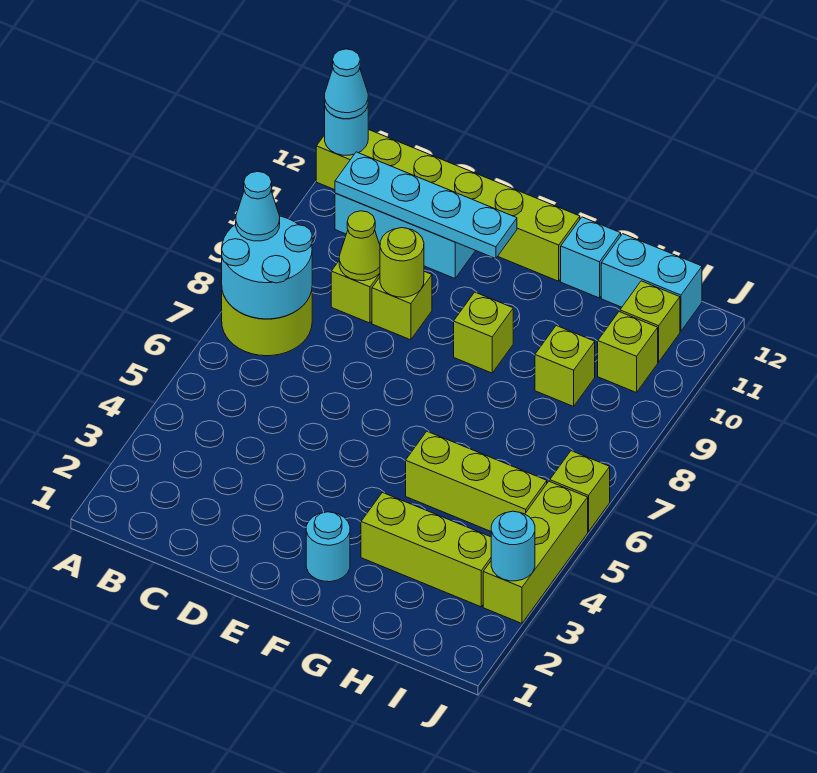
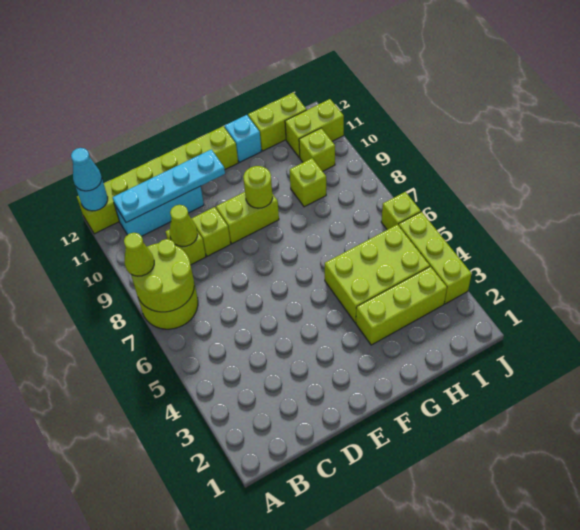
cyan 2x2 round brick [222,216,312,319] -> lime 2x2 round brick [131,239,194,312]
cyan 1x1 cone [236,172,280,241] -> lime 1x1 cone [124,233,154,276]
lime 1x1 round brick [380,228,424,297] -> lime 1x1 round brick moved to [243,166,273,208]
cyan 1x1 round brick [306,512,350,582] -> none
lime 1x1 brick [454,292,513,373] -> lime 1x2 brick [216,192,279,244]
lime 1x3 brick [406,431,547,531] -> lime 2x3 brick [325,224,430,323]
cyan 1x2 brick [601,234,702,331] -> lime 1x2 brick [248,93,307,151]
lime 1x1 brick [620,281,680,362] -> lime 1x2 brick [285,99,344,158]
cyan 1x1 round brick [491,511,535,581] -> none

